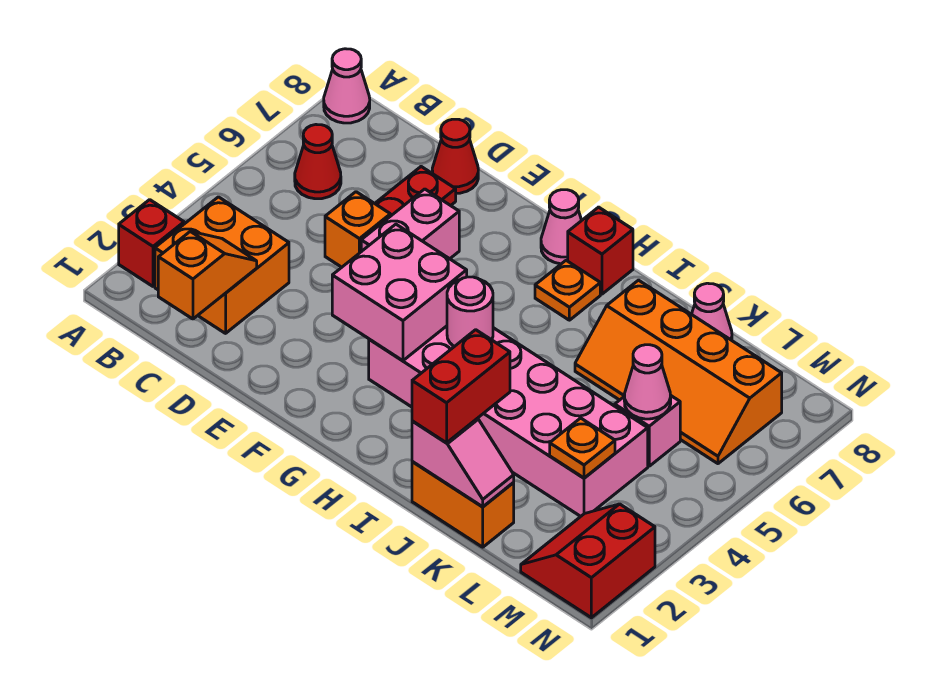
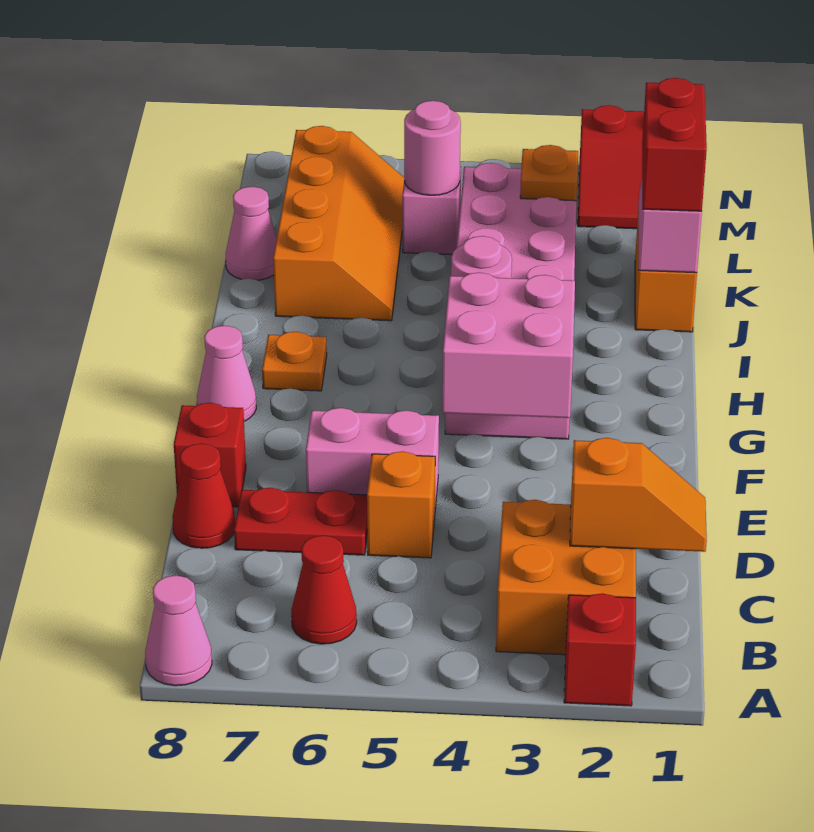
orange 1x2 slope [158,231,257,319] -> orange 1x2 slope turned to [570,438,707,552]
red 1x1 brick [568,207,633,294] -> red 1x1 brick moved to [174,403,246,507]
red 1x2 brick [412,330,510,443] -> red 1x2 brick turned to [642,78,707,211]
pink 1x1 cone [624,345,671,419] -> pink 1x1 round brick [404,101,461,195]

